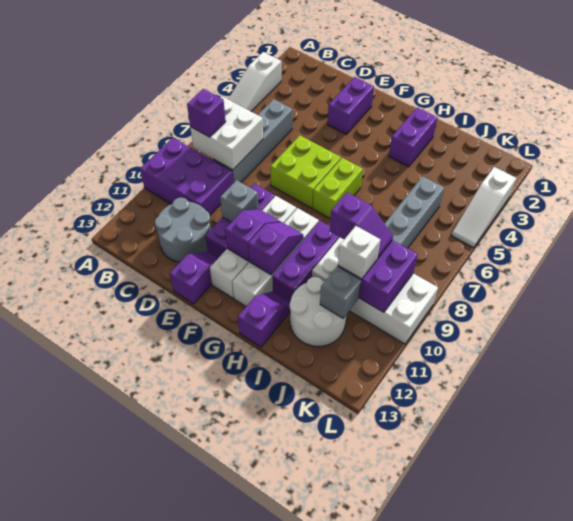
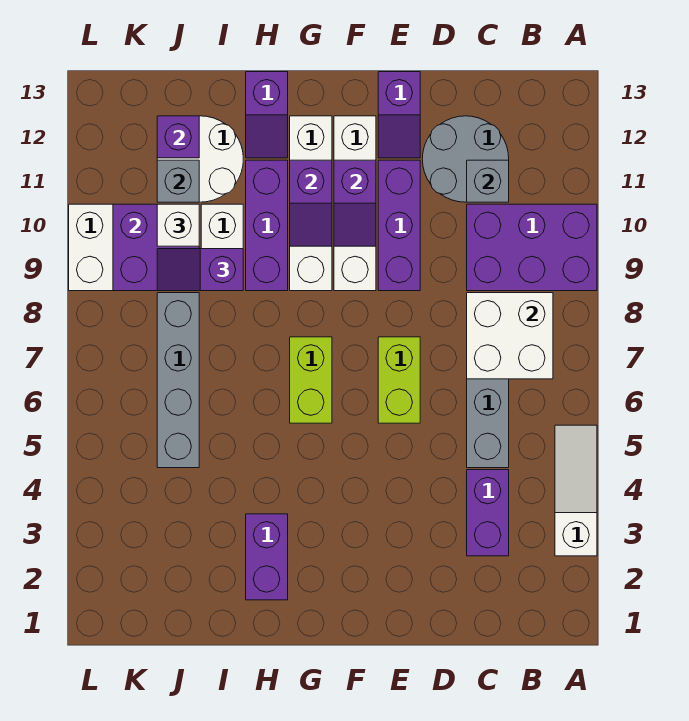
purple 1x1 brick [187,89,226,137] -> purple 1x1 brick moved to [157,116,199,158]
purple 1x2 brick [327,77,374,134] -> purple 1x2 brick moved to [467,470,509,556]
lime 2x2 brick [271,135,341,208] -> lime 1x2 brick [378,337,420,423]
grey 1x1 brick [220,180,258,222] -> grey 1x1 brick moved to [467,160,509,202]
white 1x3 slope [451,167,516,248] -> none

